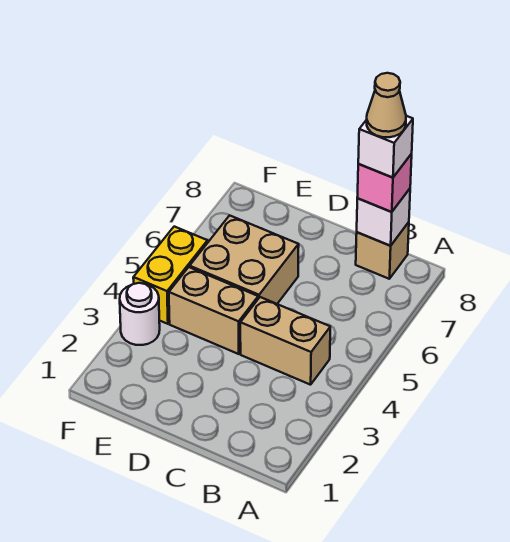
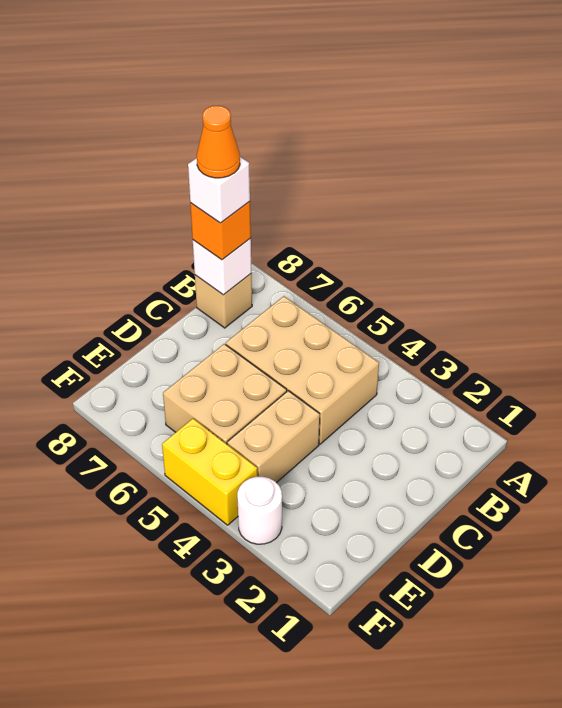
tan 1x2 brick [240,297,330,385] -> tan 2x3 brick [226,296,379,444]
pink 1x1 brick [357,154,412,212] -> orange 1x1 brick [190,201,251,260]
tan 1x1 cone [367,73,406,137] -> orange 1x1 cone [197,106,240,178]

